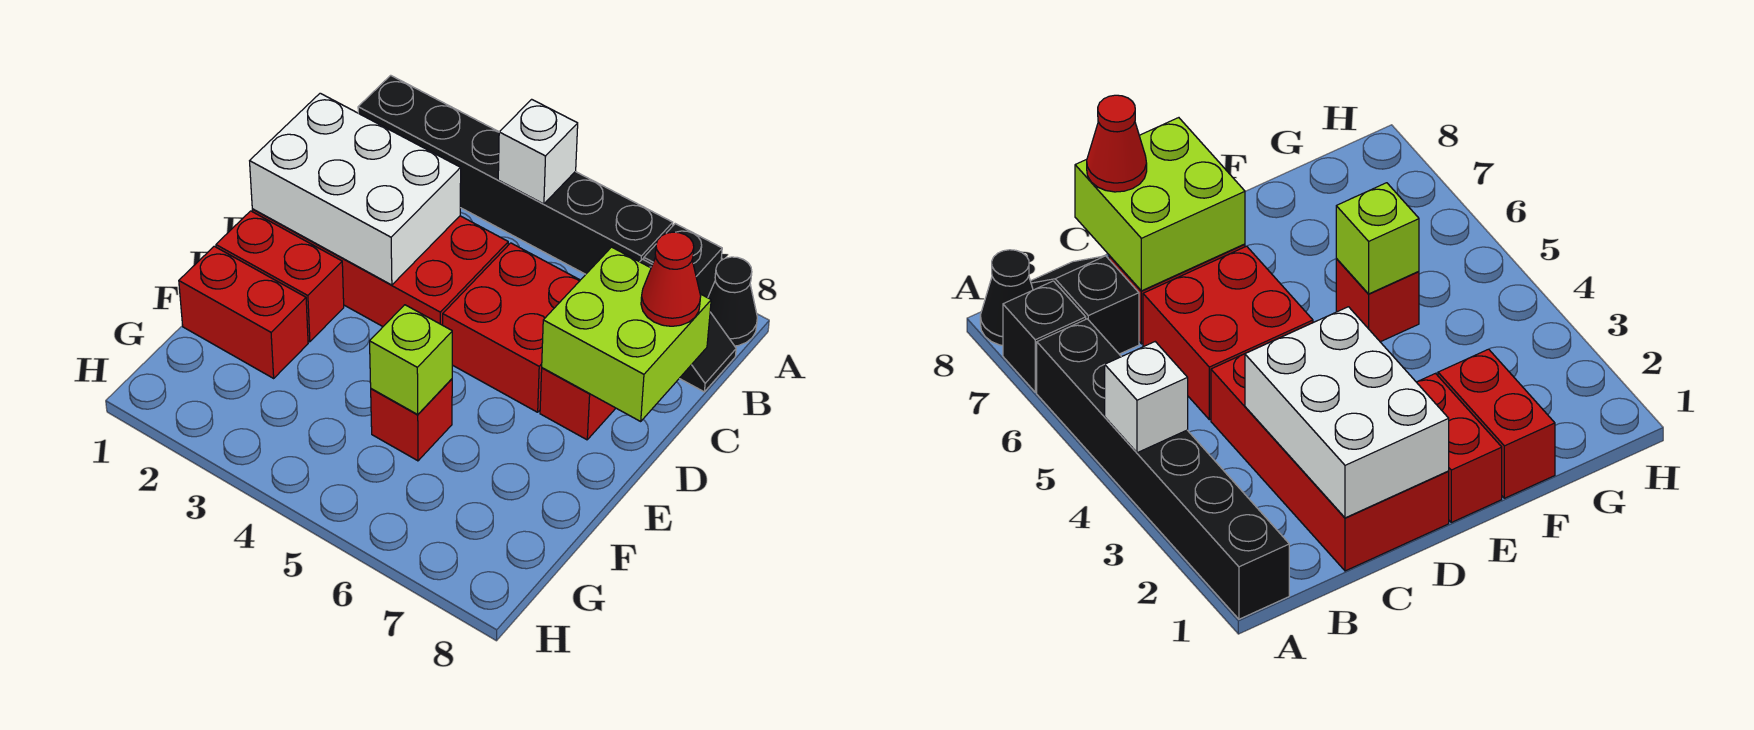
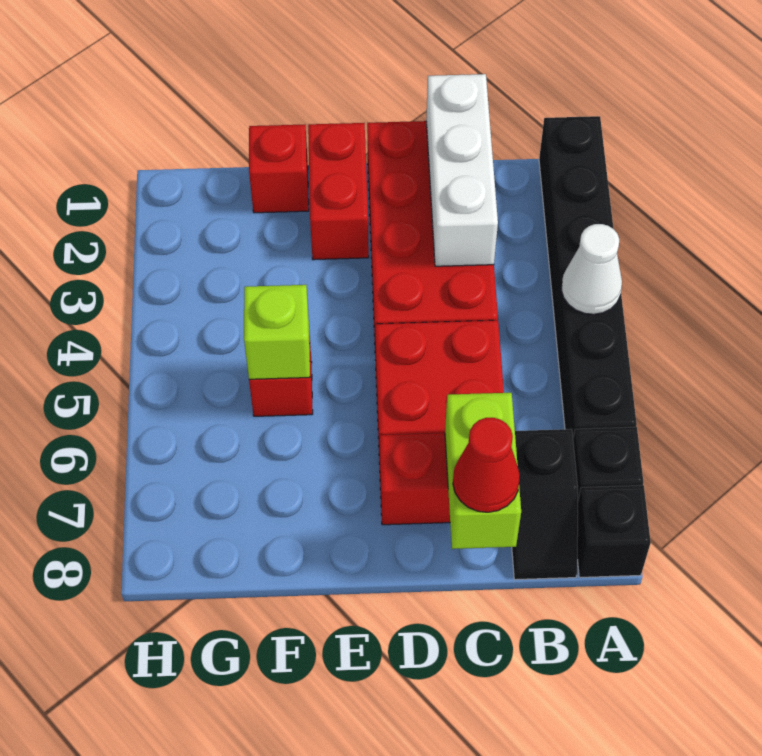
white 1x1 brick [498,99,578,204] -> white 1x1 cone [561,224,622,314]
black 1x1 cone [708,257,757,346] -> black 1x1 brick [577,485,651,577]
white 2x3 brick [250,93,461,285] -> white 1x3 brick [426,74,498,266]
lime 2x2 brick [542,247,711,421] -> lime 1x2 brick [445,393,521,549]
red 1x2 brick [179,246,308,378] -> red 1x1 brick [249,125,309,213]

